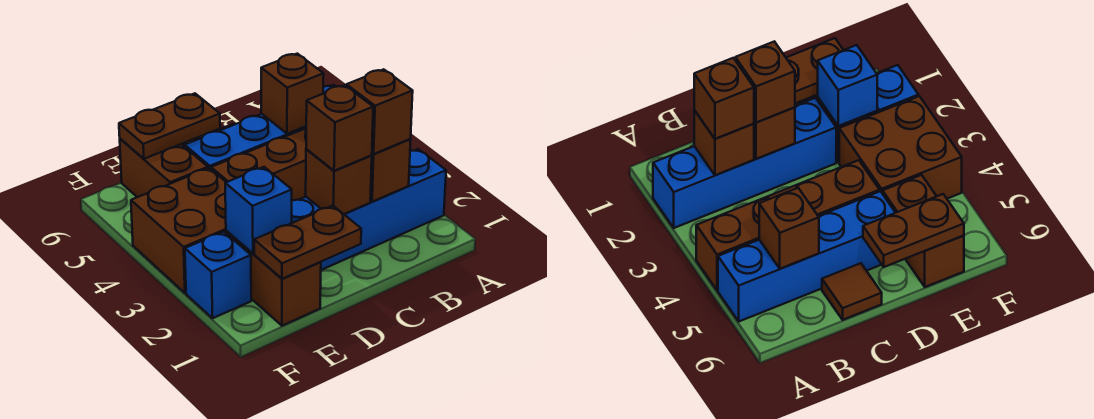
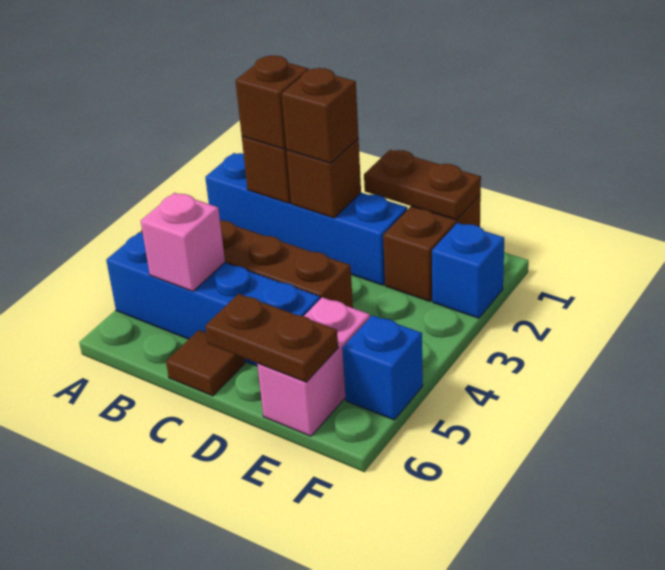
brown 1x1 brick [261,54,324,134] -> pink 1x1 brick [141,193,225,291]
blue 1x1 brick [225,167,292,253] -> blue 1x1 brick moved to [342,315,423,420]
brown 2x2 brick [131,168,226,293] -> none
brown 1x2 brick [120,139,208,197] -> pink 1x2 brick [257,297,370,436]

